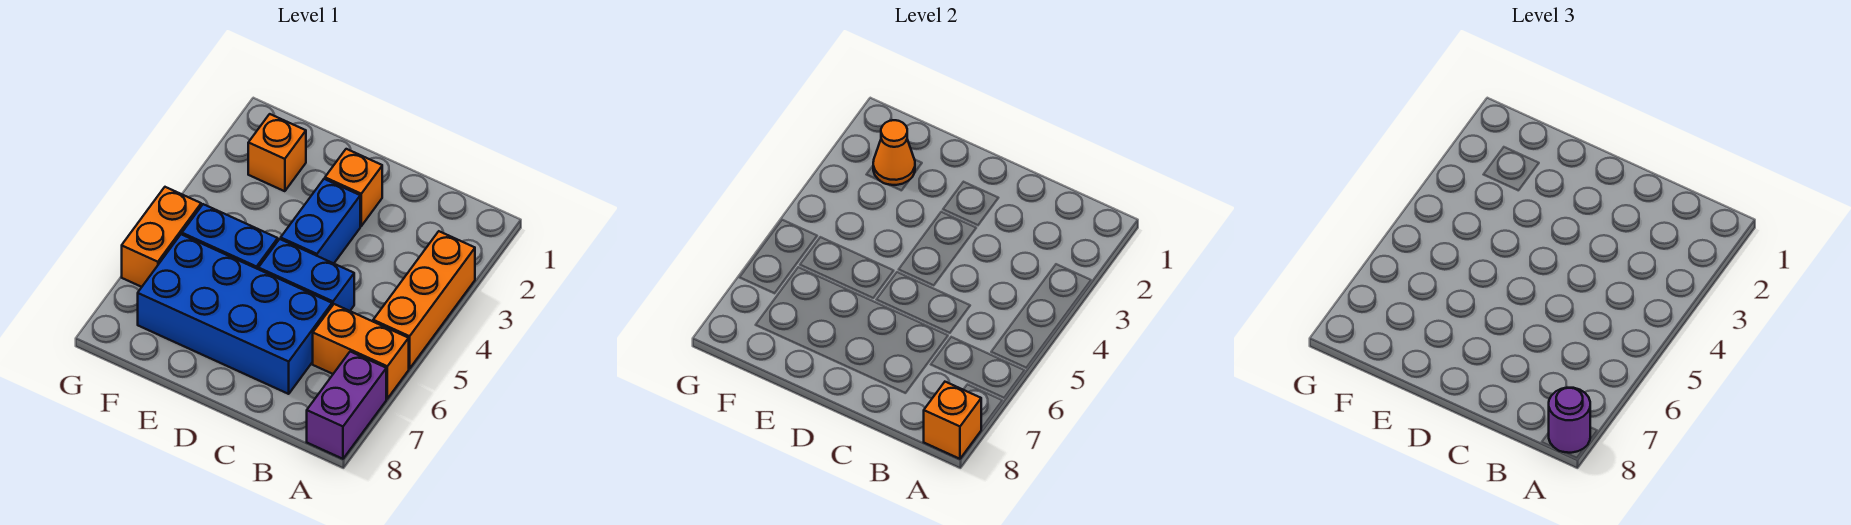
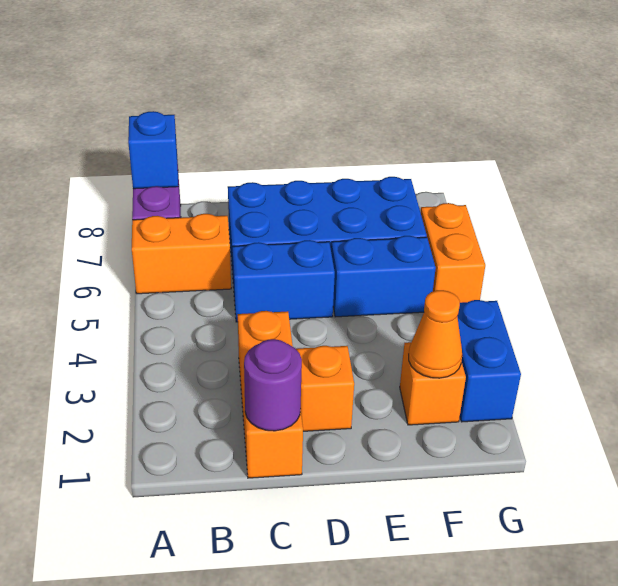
orange 1x3 brick [373,231,475,369] -> orange 1x3 brick moved to [238,311,303,478]
orange 1x1 brick [924,382,981,459] -> blue 1x1 brick [128,111,178,189]
purple 1x1 round brick [1549,388,1590,453] -> purple 1x1 round brick moved to [244,339,302,431]
blue 1x2 brick [281,179,360,263] -> blue 1x2 brick moved to [457,300,521,422]

